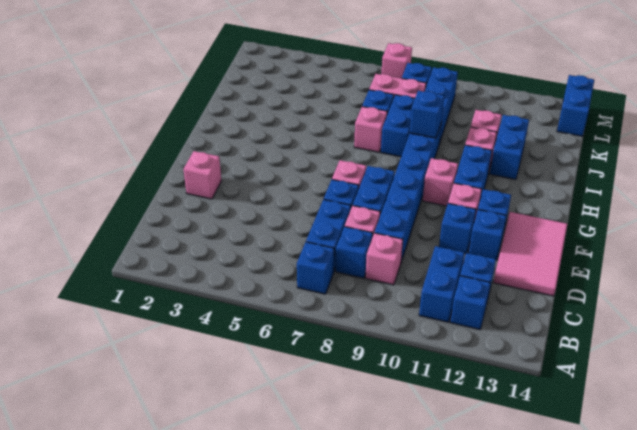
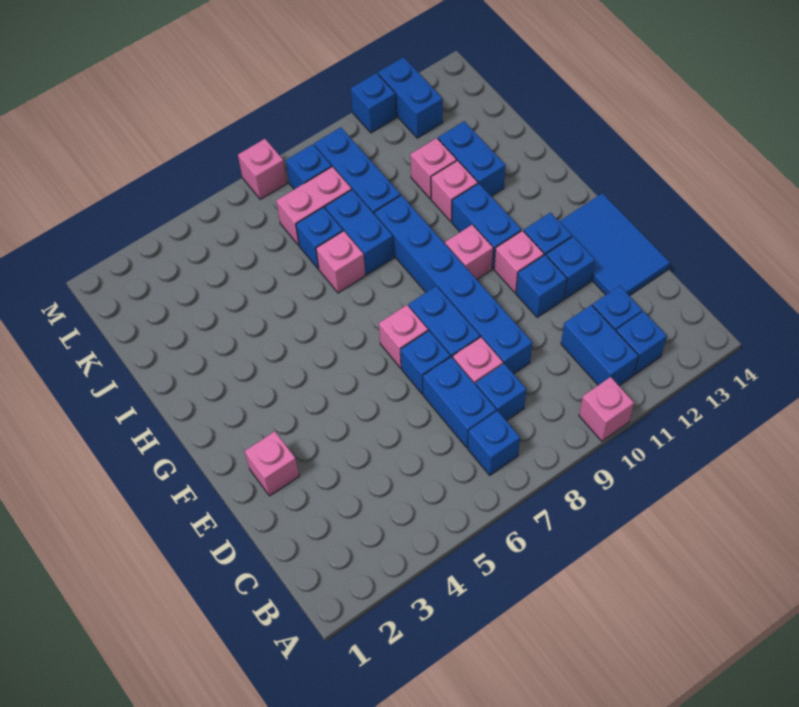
pink 1x1 brick [365,233,403,285] -> pink 1x1 brick moved to [579,377,634,441]
pink 2x3 tile [493,212,567,296] -> blue 2x3 tile [559,193,670,296]
blue 1x1 brick [410,91,444,138] -> blue 1x1 brick moved to [351,73,396,133]
blue 1x2 brick [557,75,594,136] -> blue 1x2 brick moved to [378,57,443,138]

